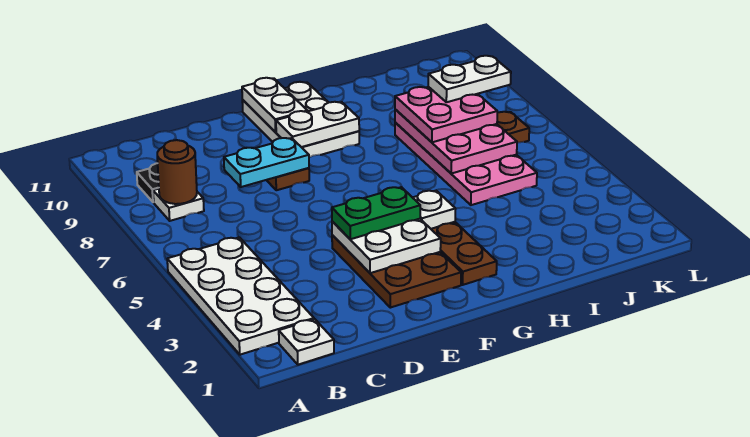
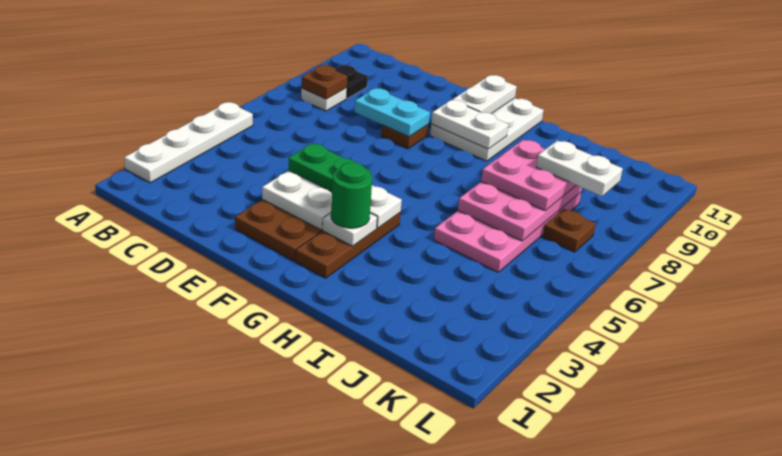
white 2x4 plate [167,237,314,355] -> white 1x4 plate [124,102,253,183]
white 1x1 plate [279,319,334,365] -> white 1x1 plate moved to [323,213,377,246]
brown 1x1 round brick [157,140,197,204] -> brown 1x1 plate [301,65,348,99]
none -> green 1x1 round brick [331,163,372,228]

